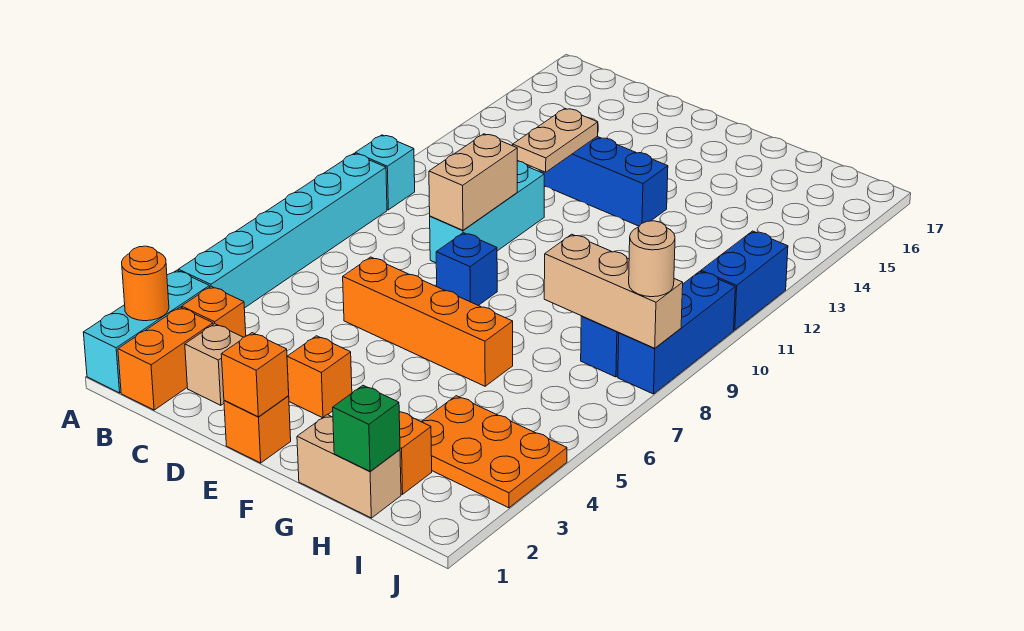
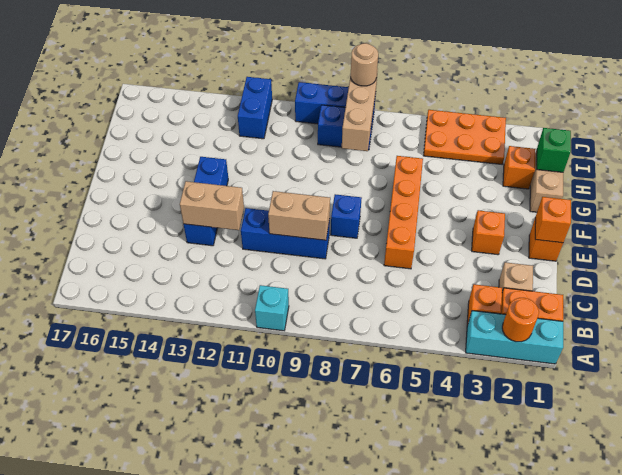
cyan 1x6 brick [178,154,387,308] -> none
cyan 1x3 brick [430,161,544,263] -> blue 1x3 brick [241,208,330,259]
tan 1x2 plate [513,108,598,172] -> tan 1x2 brick [180,181,244,230]
orange 2x3 plate [421,396,567,508] -> orange 2x3 plate turned to [423,110,506,164]
blue 1x2 brick [701,231,788,330] -> blue 1x2 brick turned to [238,77,272,139]

